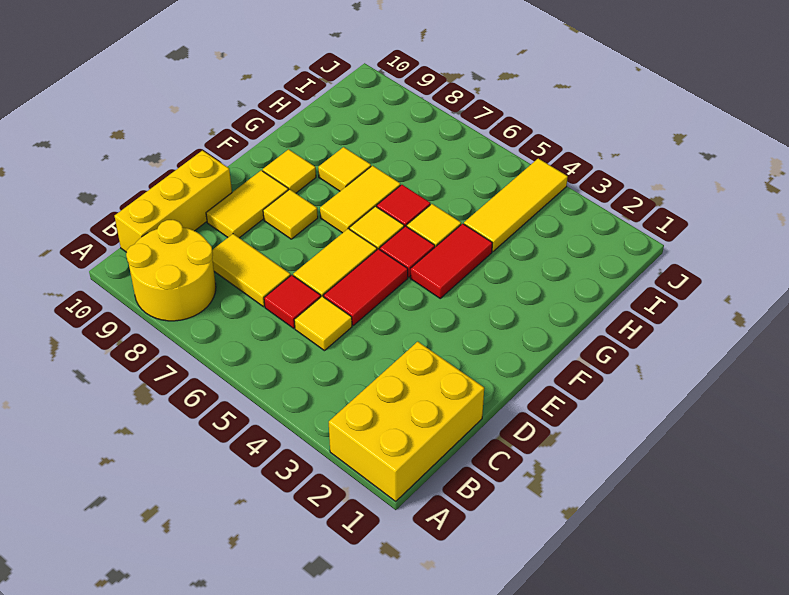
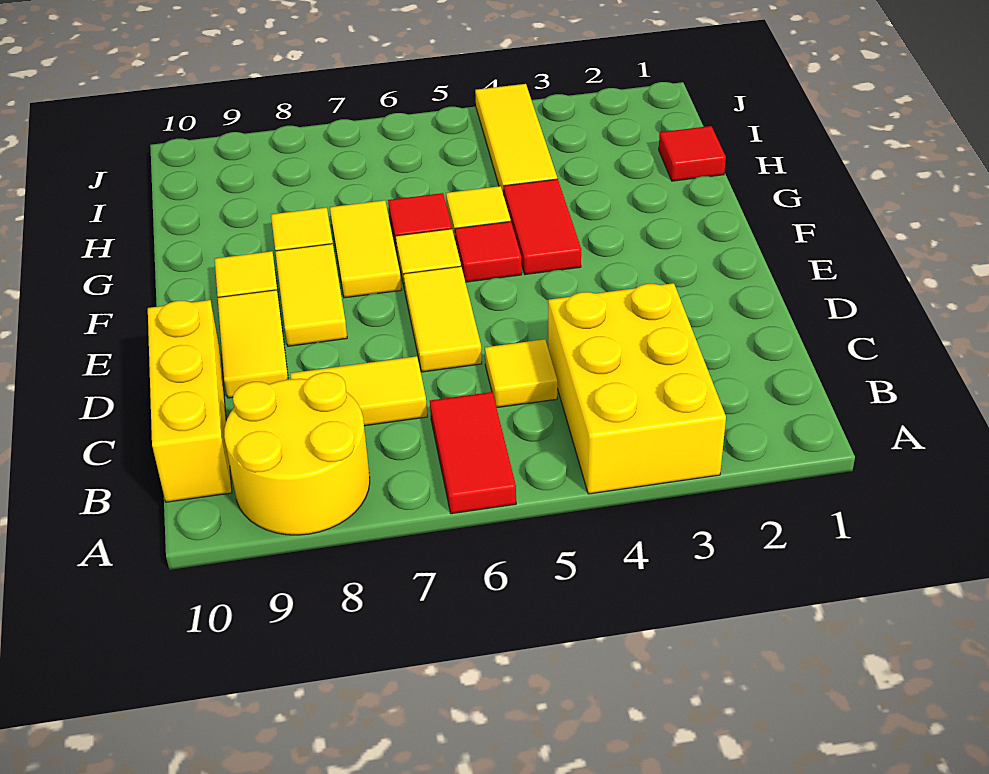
yellow 2x3 brick [329,342,484,501] -> yellow 2x3 brick moved to [548,283,726,494]
red 1x1 tile [264,275,321,328] -> red 1x1 tile moved to [659,126,726,181]
red 1x2 tile [324,249,408,325] -> red 1x2 tile moved to [430,392,516,514]
yellow 1x1 tile [263,189,318,239] -> yellow 1x2 tile [275,244,347,346]

